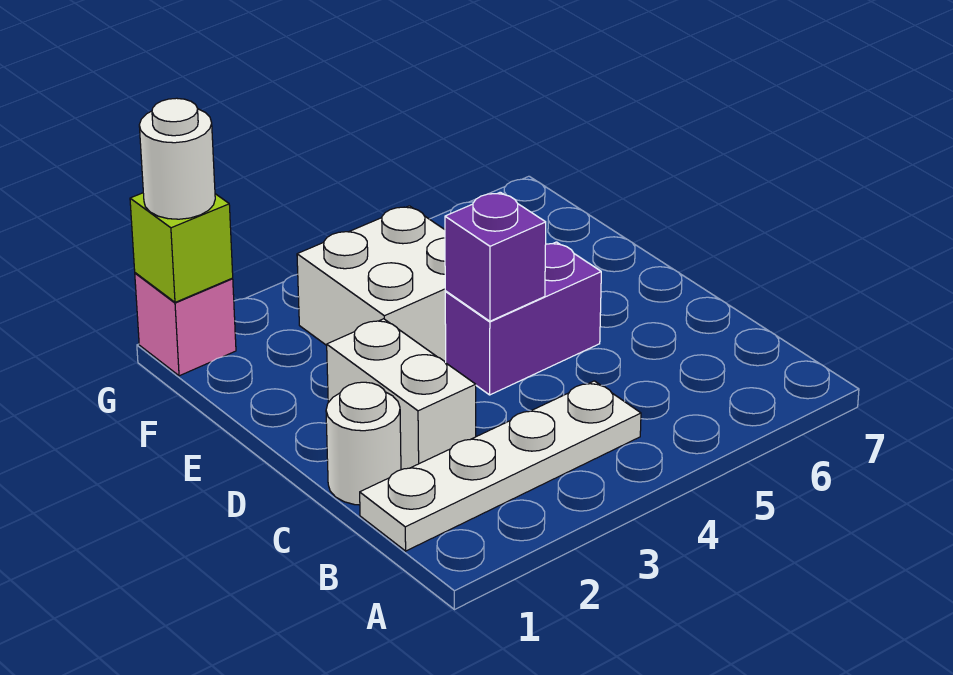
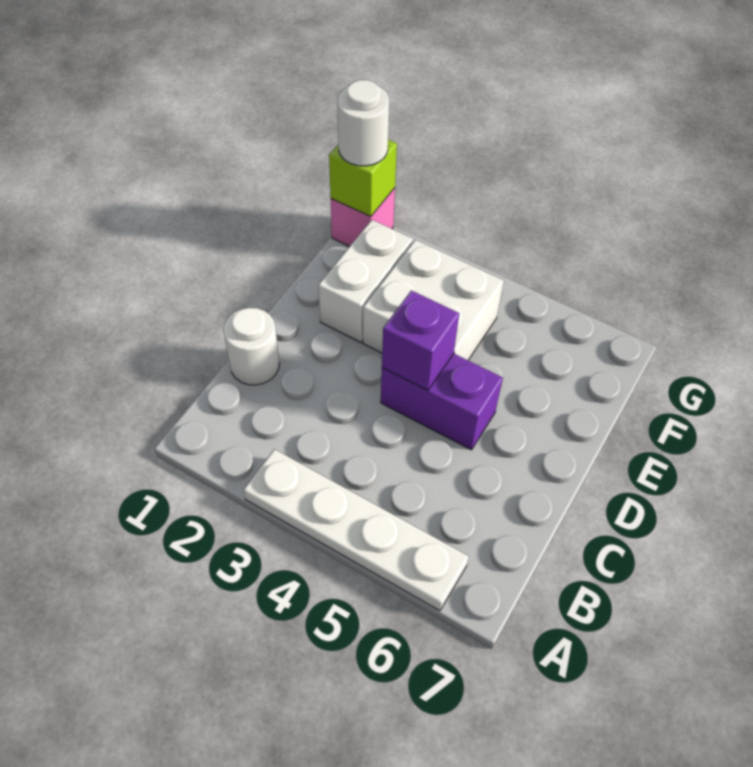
white 1x4 plate [360,381,641,551] -> white 1x4 plate moved to [244,449,469,611]
white 1x2 brick [327,319,476,470] -> white 1x2 brick moved to [318,220,413,342]

